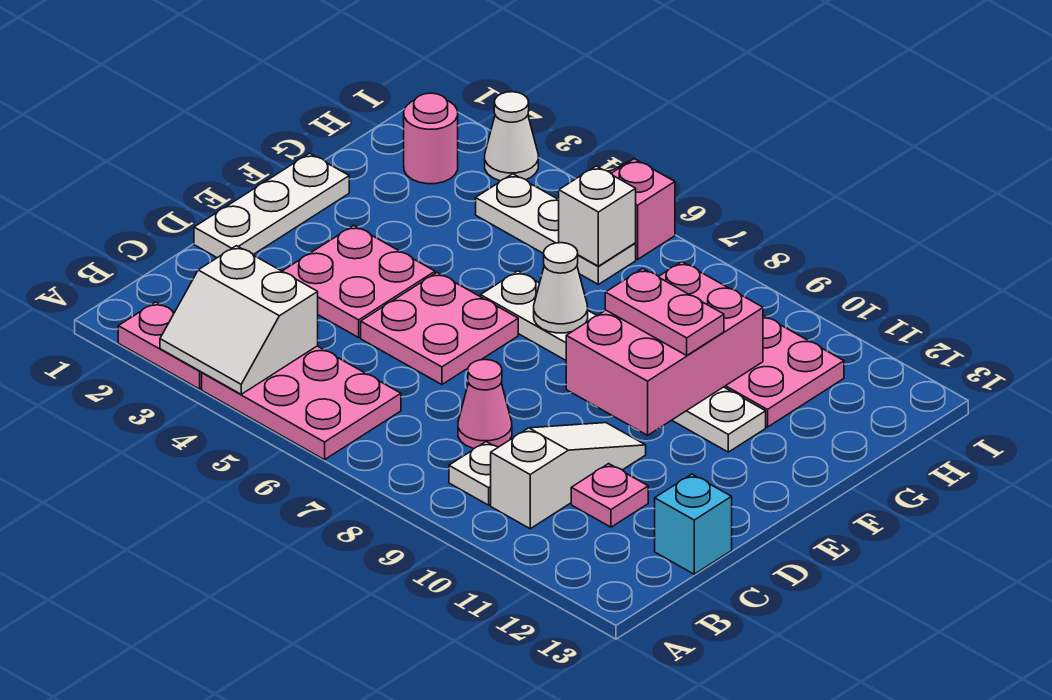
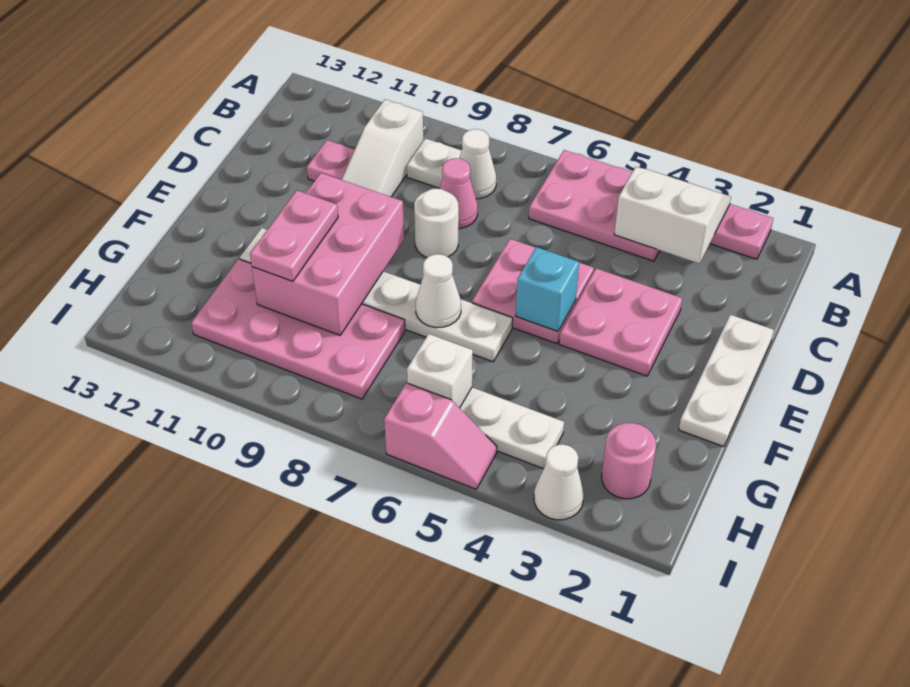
none -> white 1x1 cone [459,129,496,199]
cyan 1x1 brick [655,474,732,574] -> cyan 1x1 brick moved to [516,247,579,332]
none -> white 1x1 round brick [414,188,459,258]
pink 1x2 plate [605,268,724,355] -> pink 1x2 plate turned to [250,191,338,281]

